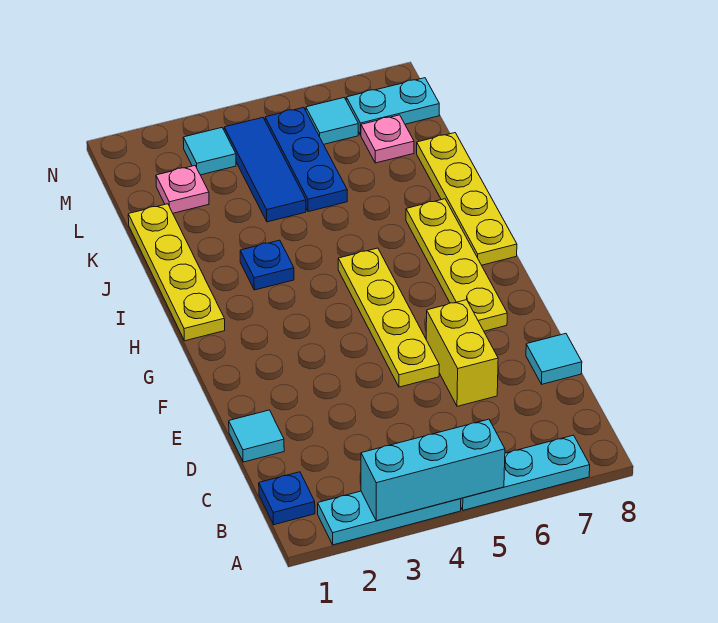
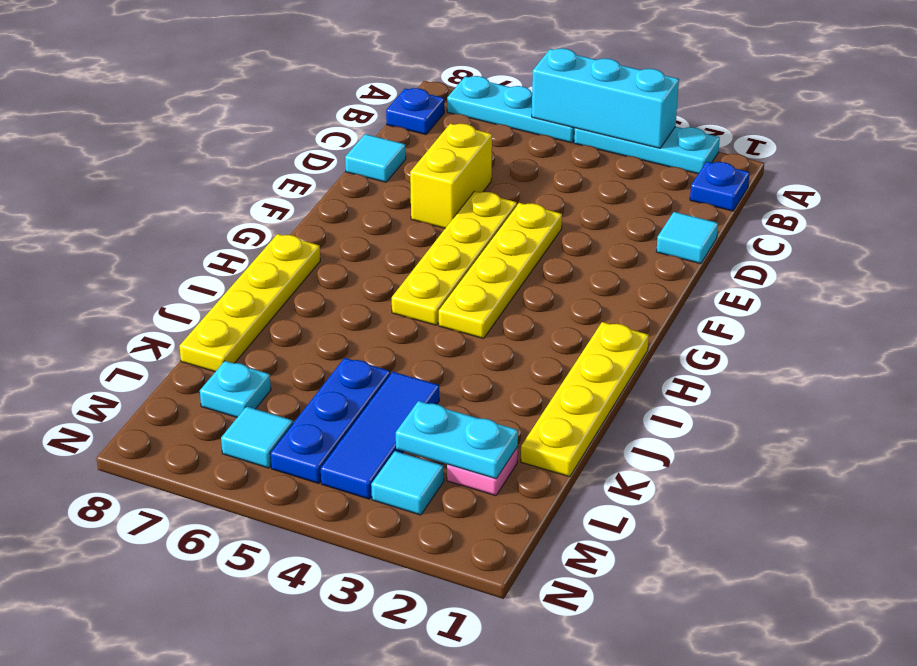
yellow 1x4 plate [406,199,507,331] -> yellow 1x4 plate moved to [439,203,562,338]
blue 1x1 plate [240,240,294,290] -> blue 1x1 plate moved to [386,88,444,135]
pink 1x1 plate [361,115,414,163] -> cyan 1x1 plate [200,361,271,417]
cyan 1x2 plate [346,78,439,135] -> cyan 1x2 plate moved to [396,401,518,479]

